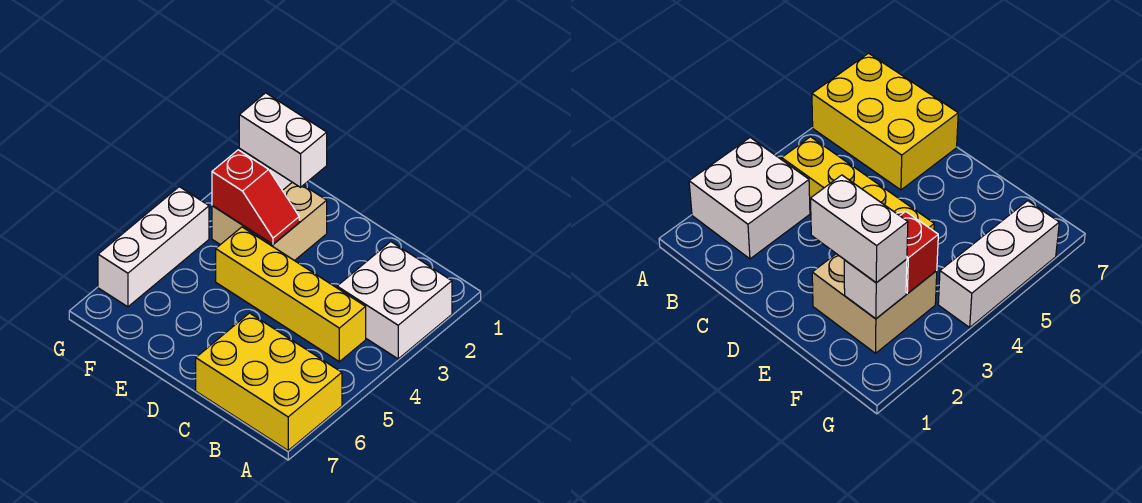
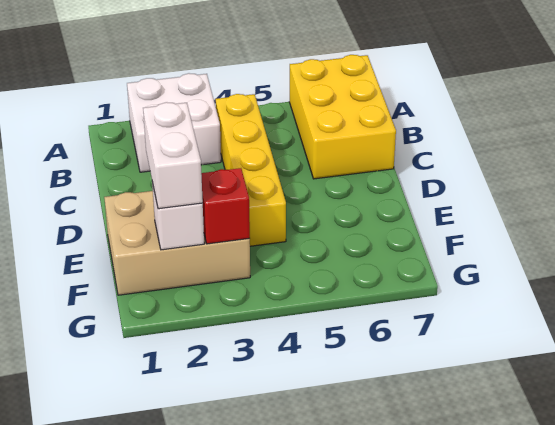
tan 2x2 brick [212,182,327,261] -> tan 2x3 brick [104,191,250,295]
white 1x3 brick [98,187,209,307] -> none

